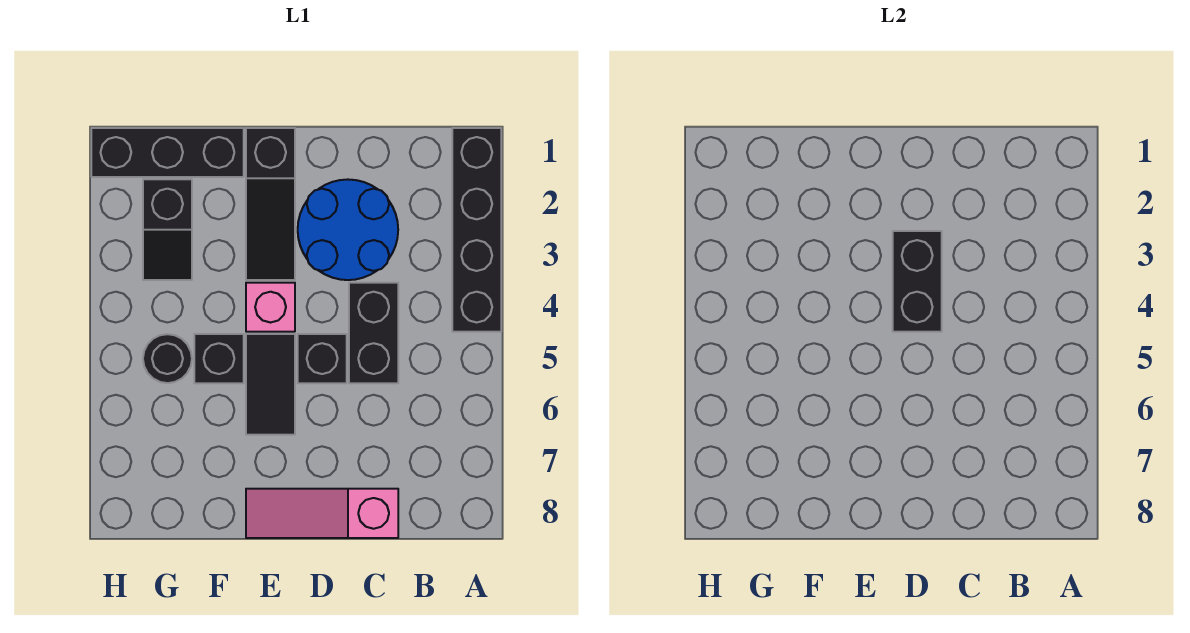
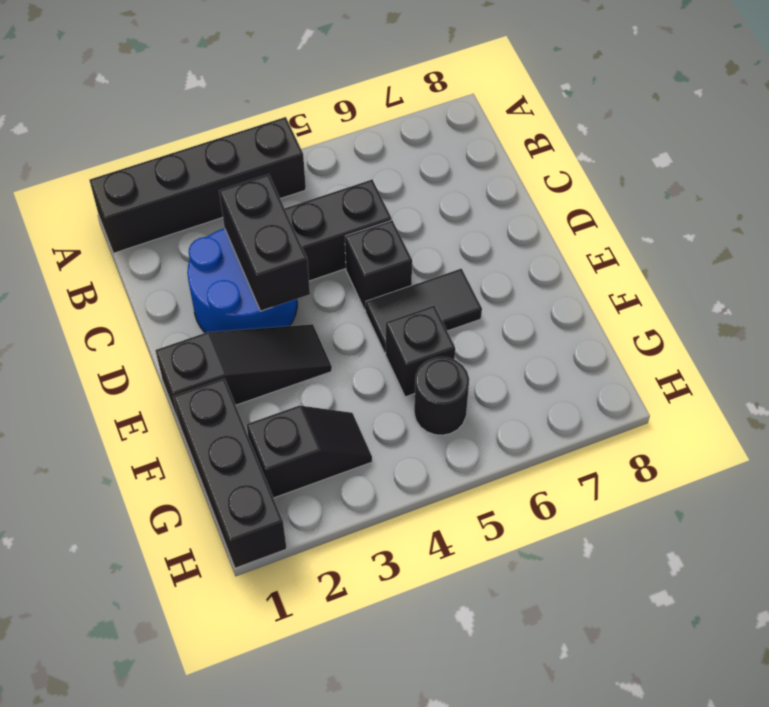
pink 1x3 slope [246,489,398,538] -> none
black 1x2 brick [893,231,942,332] -> black 1x2 brick turned to [219,174,310,311]
pink 1x1 brick [246,283,295,332] -> none

